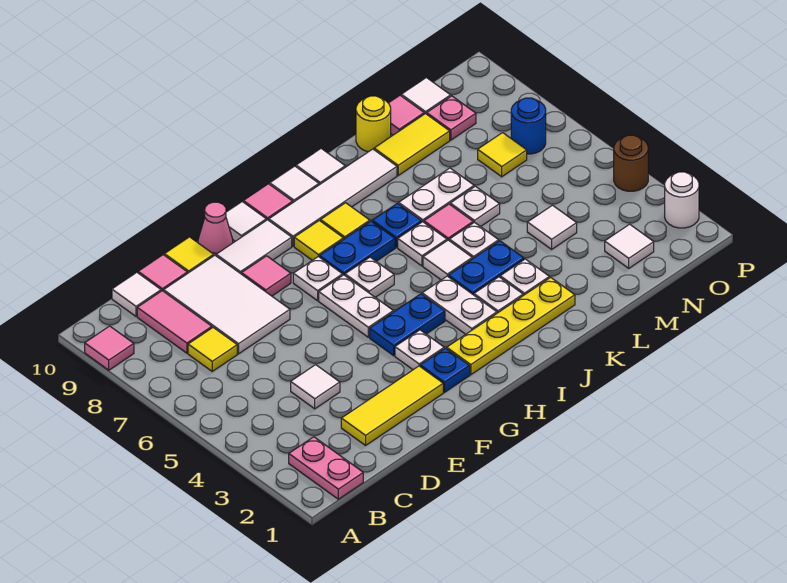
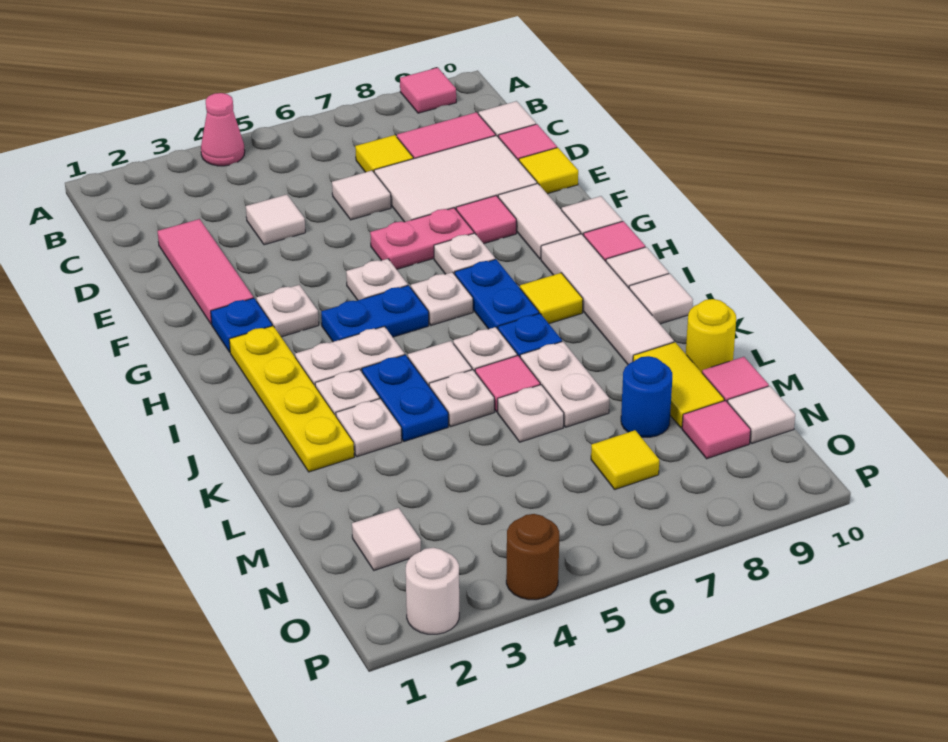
pink 1x2 plate [289,437,363,499] -> pink 1x2 plate moved to [370,208,474,269]
yellow 1x3 tile [341,366,443,445] -> pink 1x3 tile [157,219,253,324]
pink 1x1 cone [198,202,233,256] -> pink 1x1 cone moved to [201,93,245,166]
blue 1x2 plate [370,294,445,356] -> blue 1x2 plate turned to [321,285,429,342]
white 1x2 plate [319,275,393,337] -> white 1x1 plate [346,259,408,300]
yellow 1x1 tile [294,221,343,260] -> none
white 1x1 tile [527,205,577,249] -> white 1x1 tile moved to [332,171,391,220]
pink 1x1 plate [427,96,476,140] -> pink 1x1 tile [682,400,751,459]
blue 1x1 round brick [511,98,546,154] -> blue 1x1 round brick moved to [621,356,672,437]

